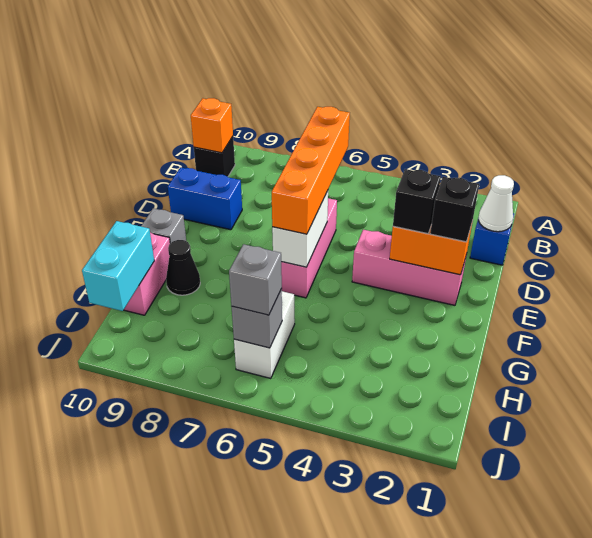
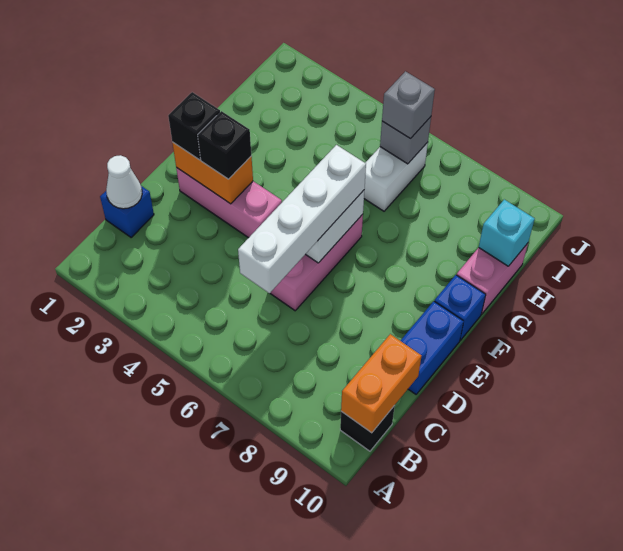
orange 1x1 brick [191,98,233,153] -> orange 1x2 brick [341,334,422,433]
orange 1x4 brick [272,107,350,234] -> white 1x4 brick [238,145,366,293]
blue 1x2 brick [168,167,242,230] -> blue 1x2 brick turned to [401,301,464,394]
grey 1x1 brick [141,208,186,243] -> blue 1x1 brick [434,275,486,340]
black 1x1 cone [166,240,200,295] -> none
cyan 1x2 brick [82,221,154,311] -> cyan 1x1 brick [479,199,535,266]

